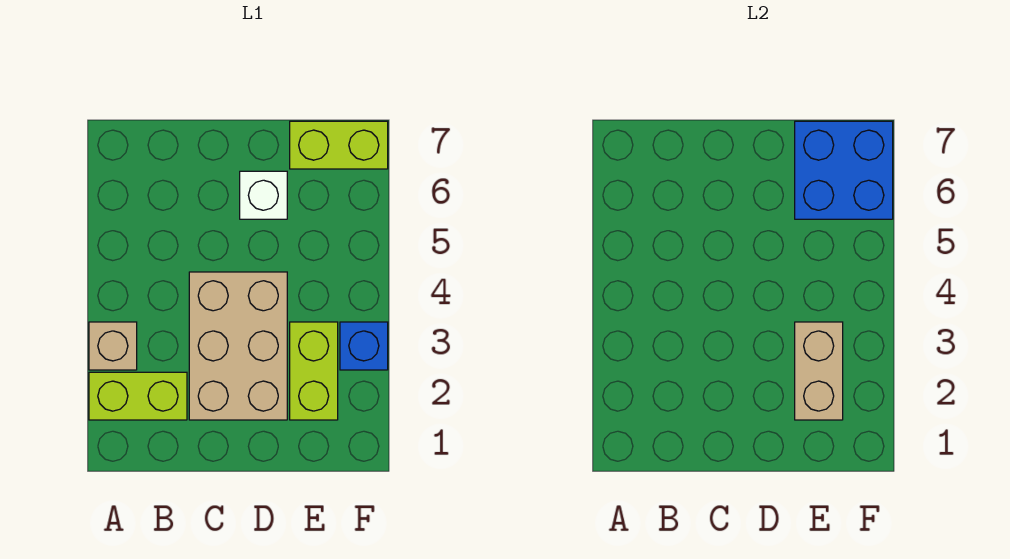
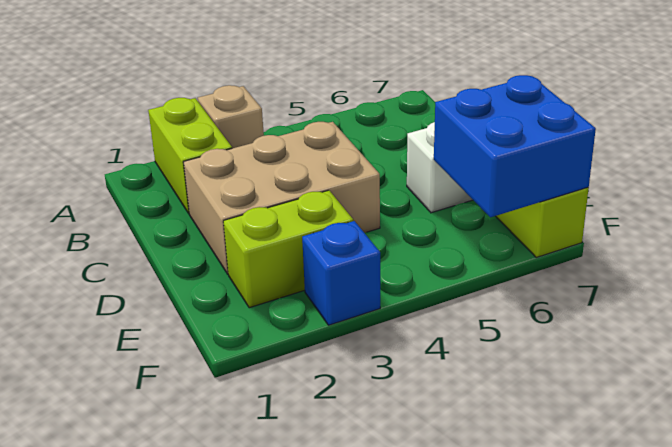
tan 1x2 brick [795,322,843,420] -> none

